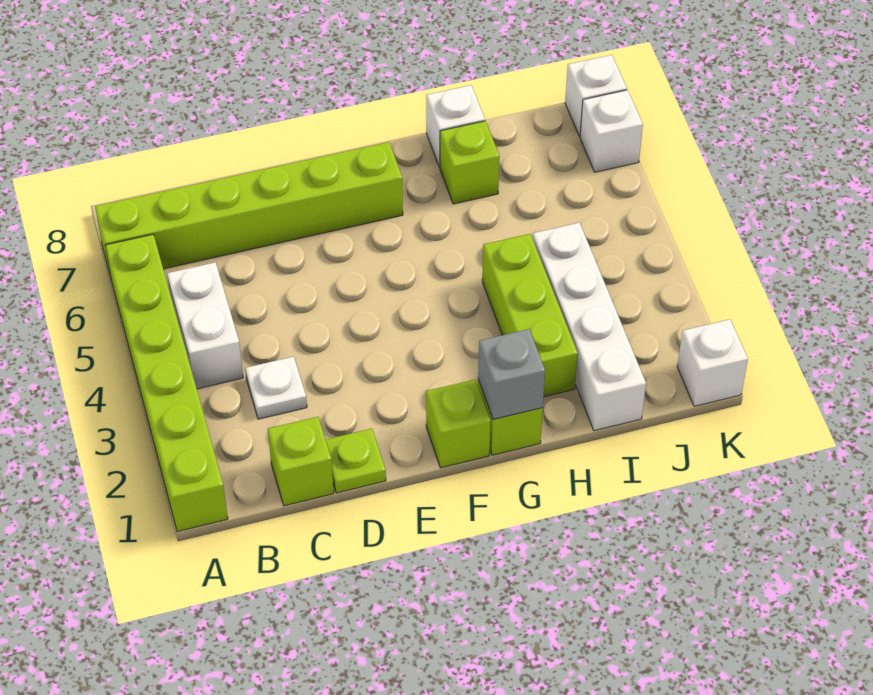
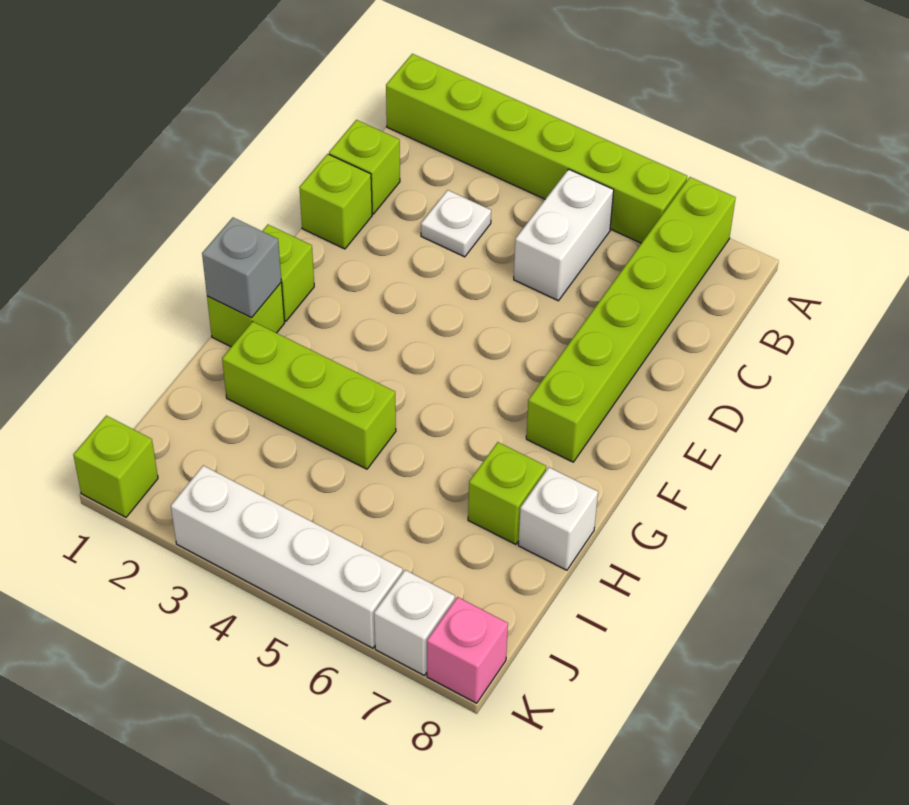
white 1x2 brick [167,262,243,389] -> white 1x2 brick turned to [514,169,614,301]
lime 1x1 plate [326,429,386,493] -> lime 1x1 brick [299,154,372,249]
white 1x4 brick [532,223,646,431] -> white 1x4 brick moved to [171,466,403,648]
white 1x1 brick [677,319,748,406] -> lime 1x1 brick [73,416,158,517]
white 1x1 brick [565,55,627,136] -> pink 1x1 brick [427,597,508,703]

